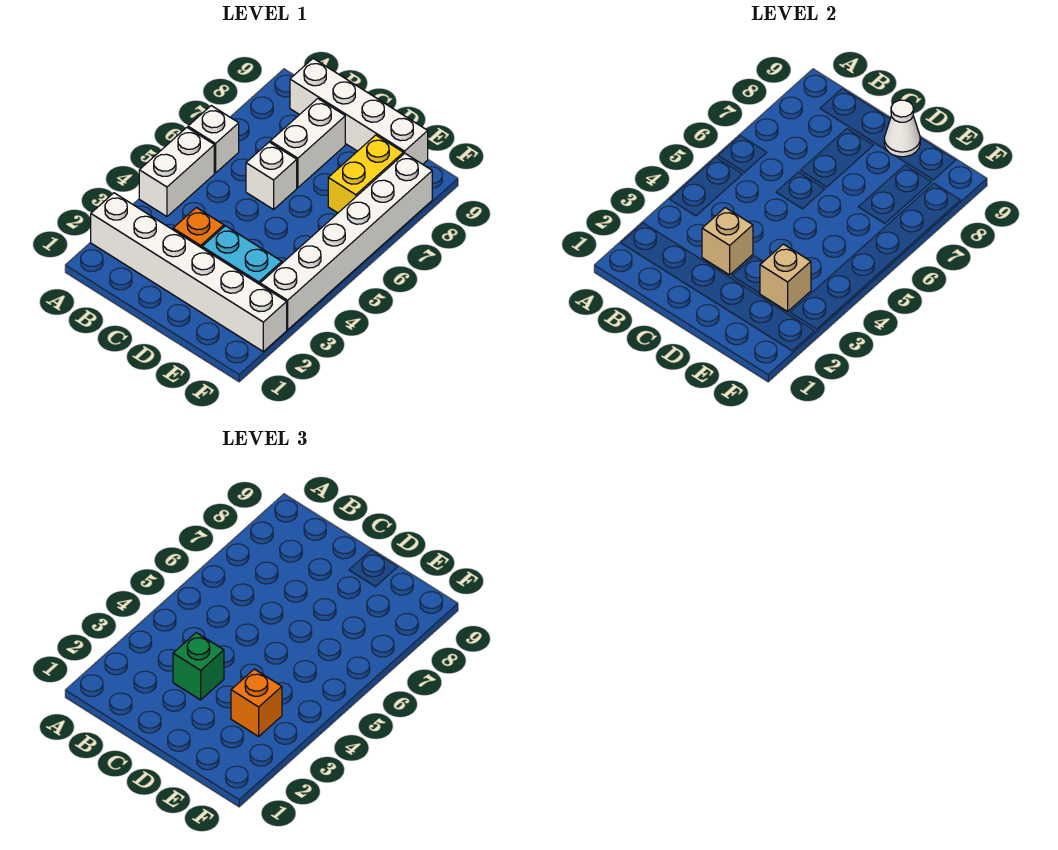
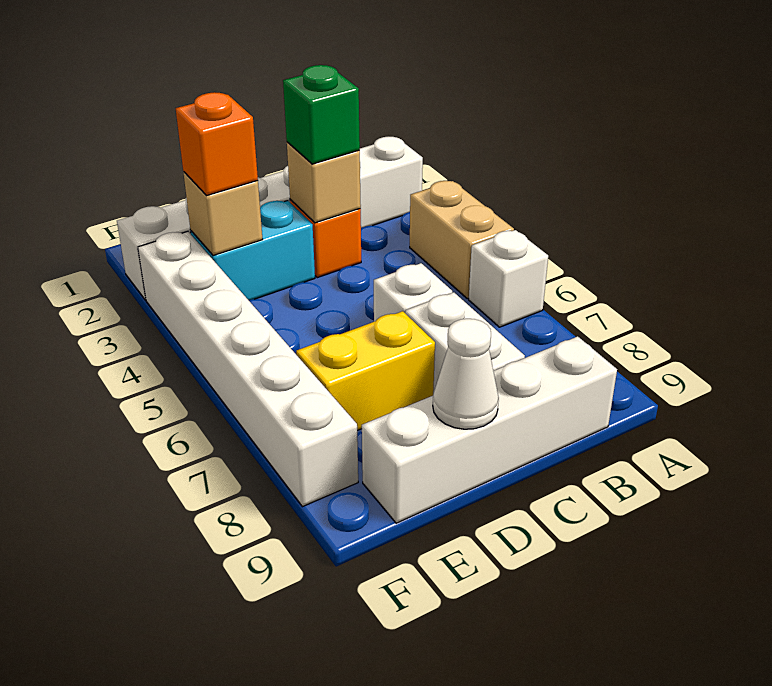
white 1x2 brick [139,128,214,216] -> tan 1x2 brick [410,181,514,299]
yellow 1x2 brick [328,135,403,213] -> yellow 1x2 brick turned to [296,311,435,431]

